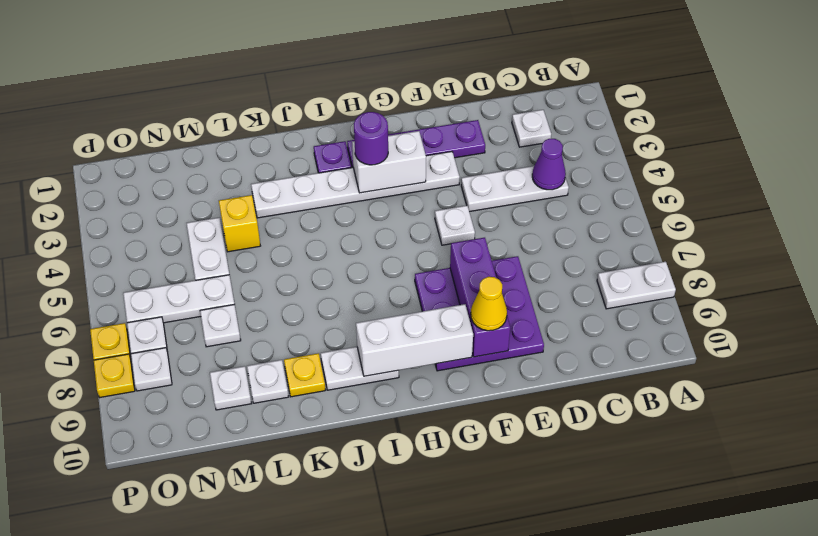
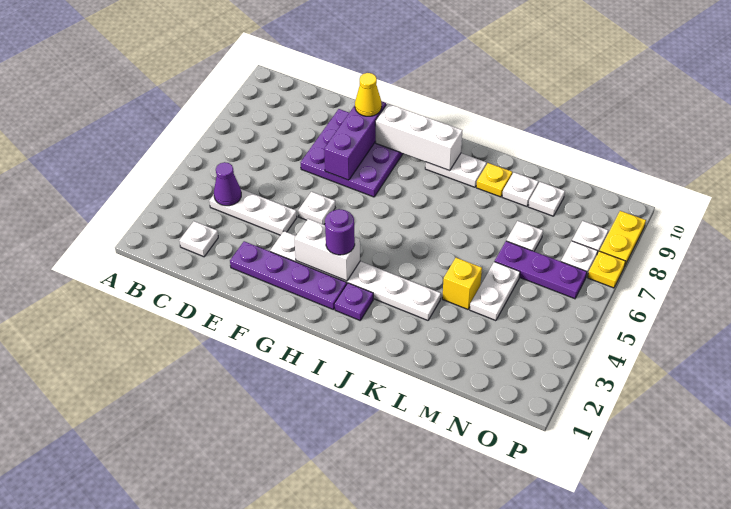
white 1x2 plate [597,262,676,309] -> none
white 1x3 plate [123,275,234,323] -> purple 1x3 plate [495,241,587,299]
yellow 1x1 plate [94,354,135,398] -> yellow 1x2 plate [600,211,646,267]

